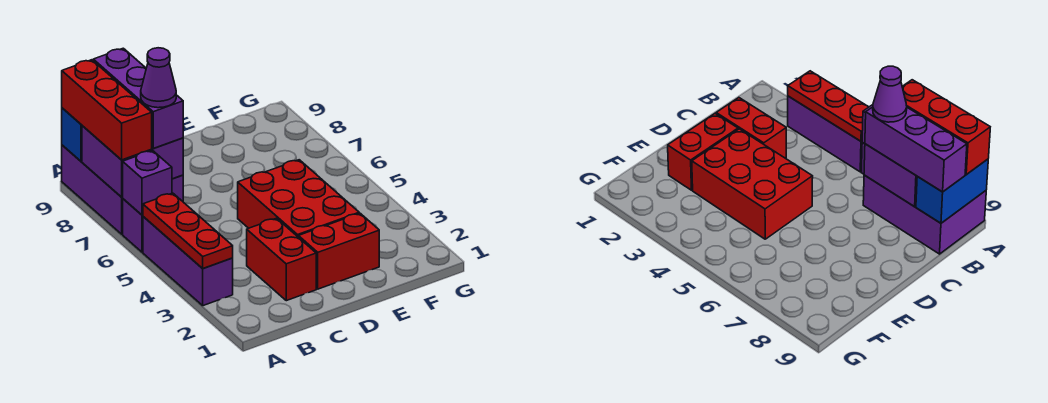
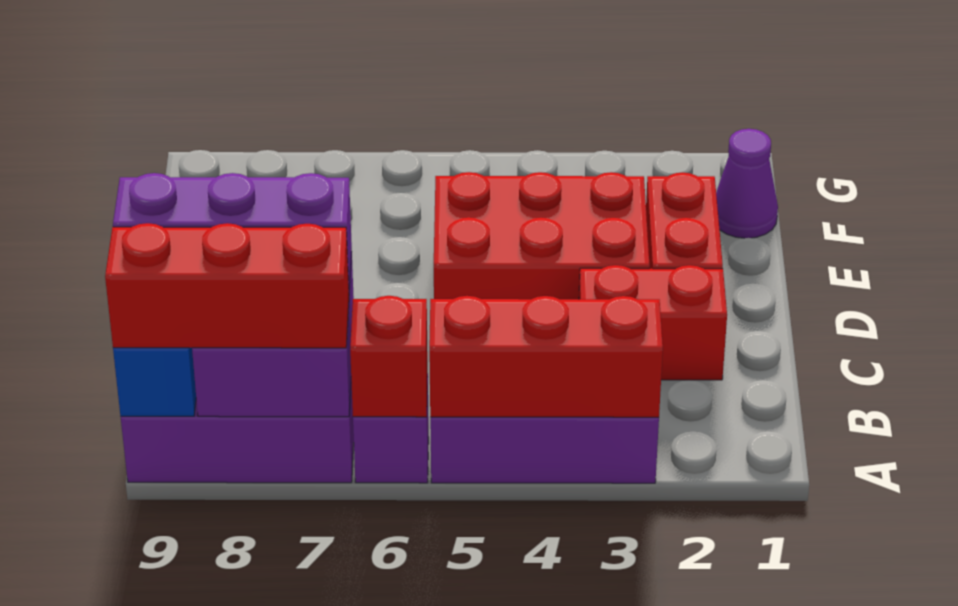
red 1x3 plate [143,193,233,268] -> red 1x3 brick [429,296,663,417]
purple 1x1 brick [123,151,172,215] -> red 1x1 brick [350,296,428,417]
purple 1x1 cone [141,48,176,108] -> purple 1x1 cone moved to [716,129,778,238]

